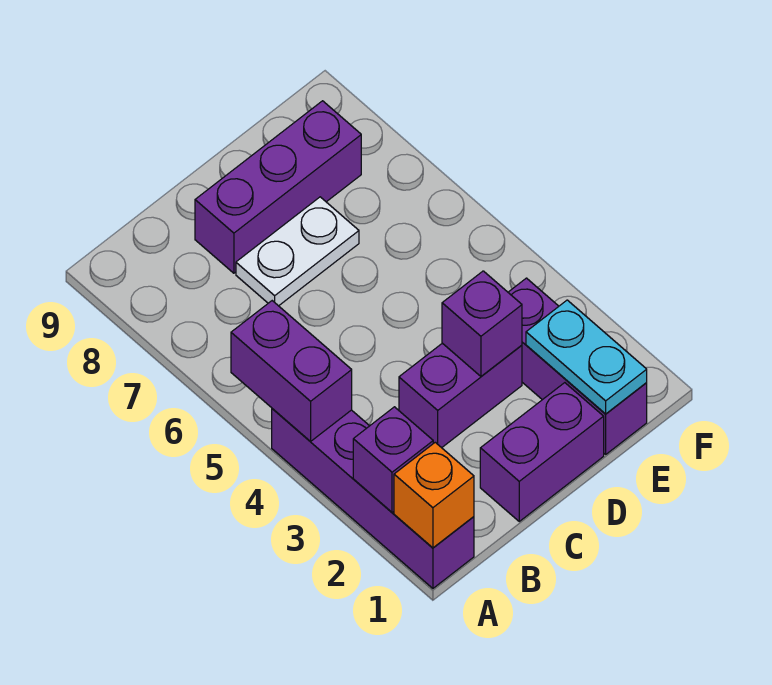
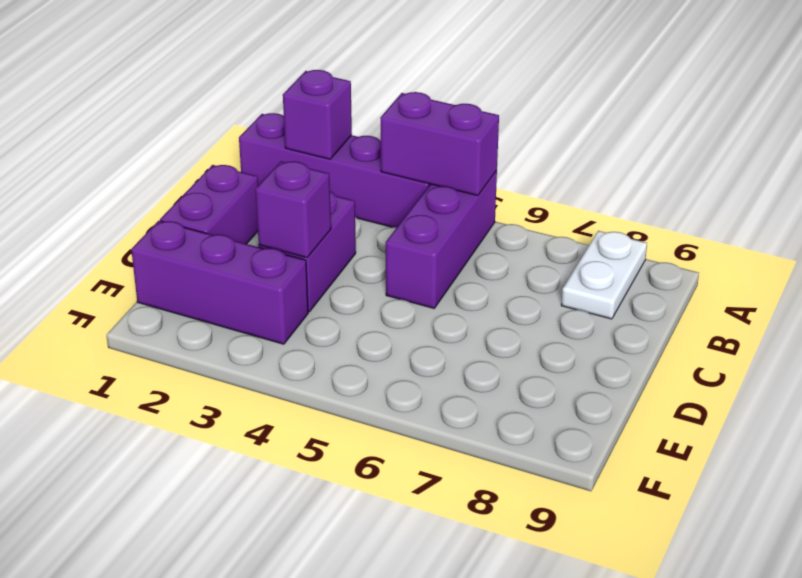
orange 1x1 brick [394,442,474,548] -> none
white 1x2 plate [236,197,359,306] -> white 1x2 plate moved to [561,231,647,319]
purple 1x3 brick [195,101,361,273] -> purple 1x3 brick moved to [386,170,497,308]
cyan 1x2 plate [526,300,647,414] -> none

